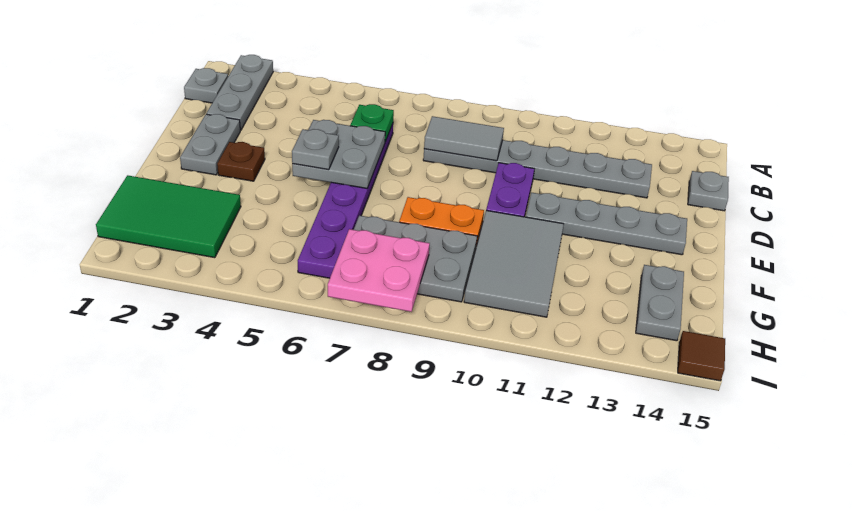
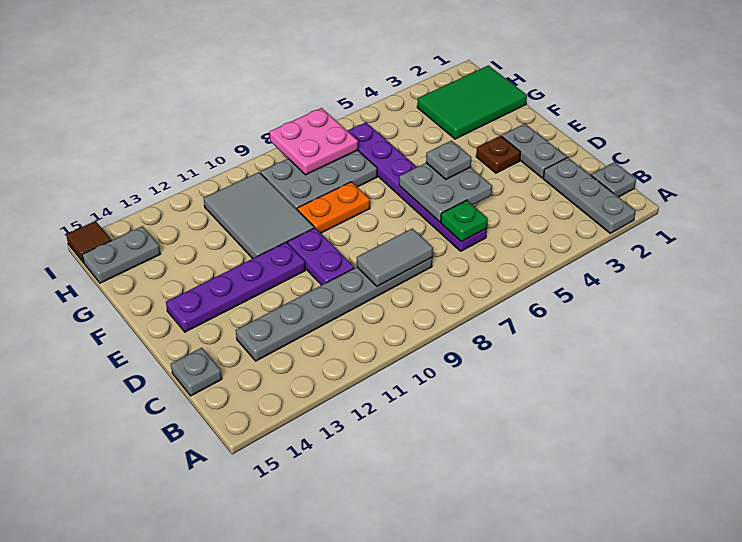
grey 1x4 plate [526,192,687,255] -> purple 1x4 plate [166,242,305,332]
grey 1x2 plate [636,265,684,341] -> grey 1x2 plate turned to [82,226,160,283]

